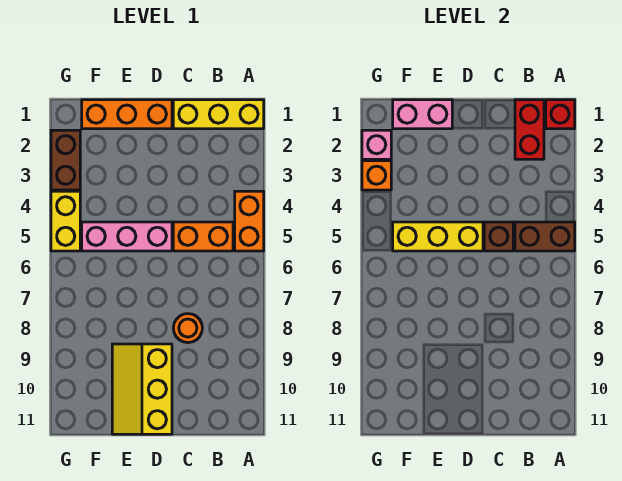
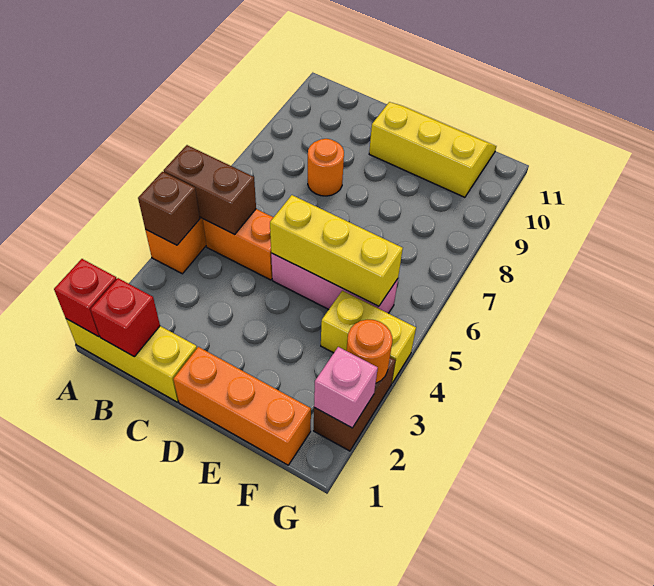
red 1x2 brick [515,100,544,159] -> red 1x1 brick [91,278,160,357]
brown 1x1 brick [484,222,513,251] -> brown 1x1 brick moved to [138,172,200,245]
yellow 2x3 slope [112,344,172,434] -> yellow 2x3 slope turned to [369,102,496,197]
pink 1x2 brick [393,100,452,129] -> none
orange 1x1 brick [362,161,391,190] -> orange 1x1 round brick [347,320,392,383]
yellow 1x2 brick [51,191,80,251] -> yellow 1x2 brick turned to [321,291,416,383]

